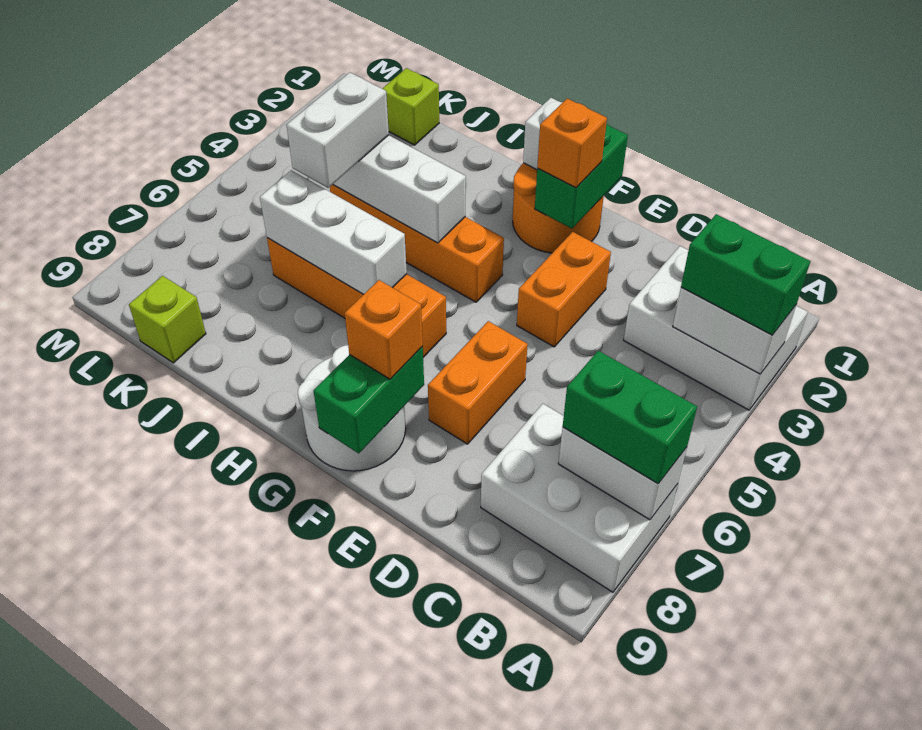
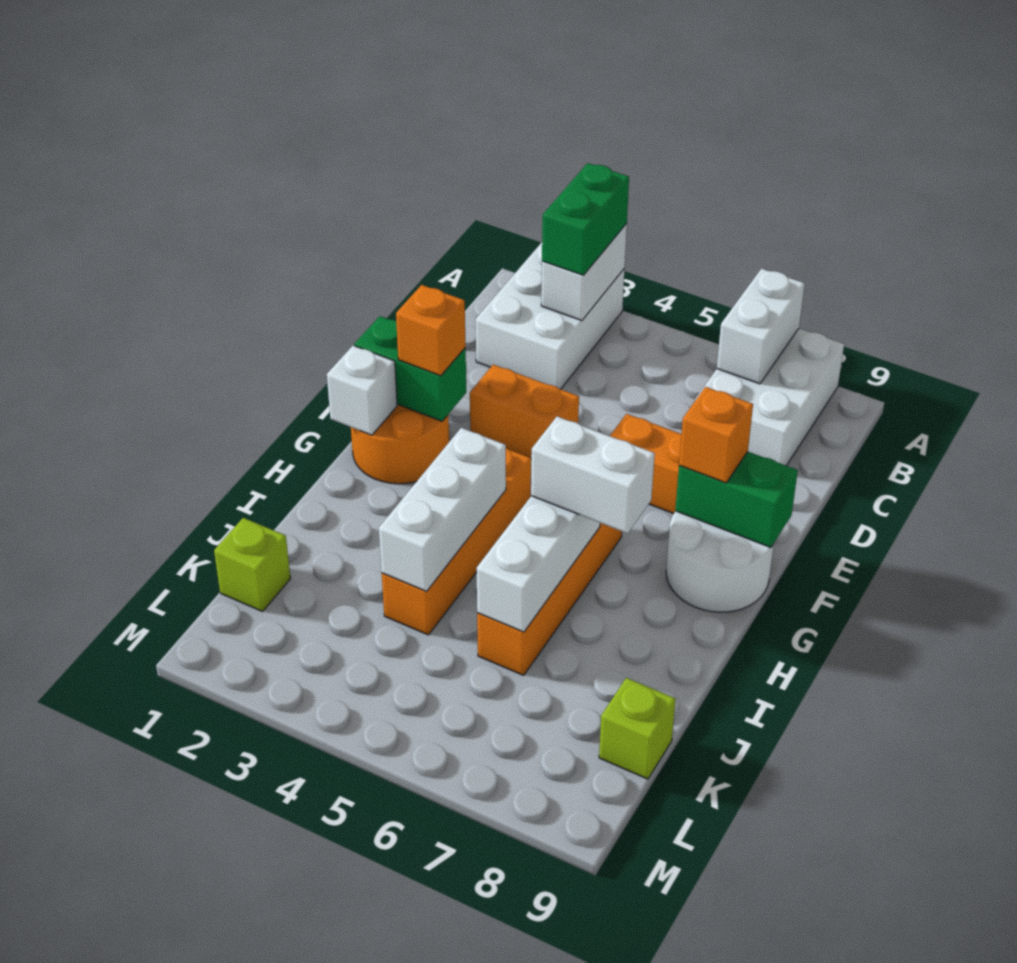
green 1x2 brick [563,351,697,483] -> none
white 1x2 brick [287,72,389,188] -> white 1x2 brick moved to [531,416,655,533]

